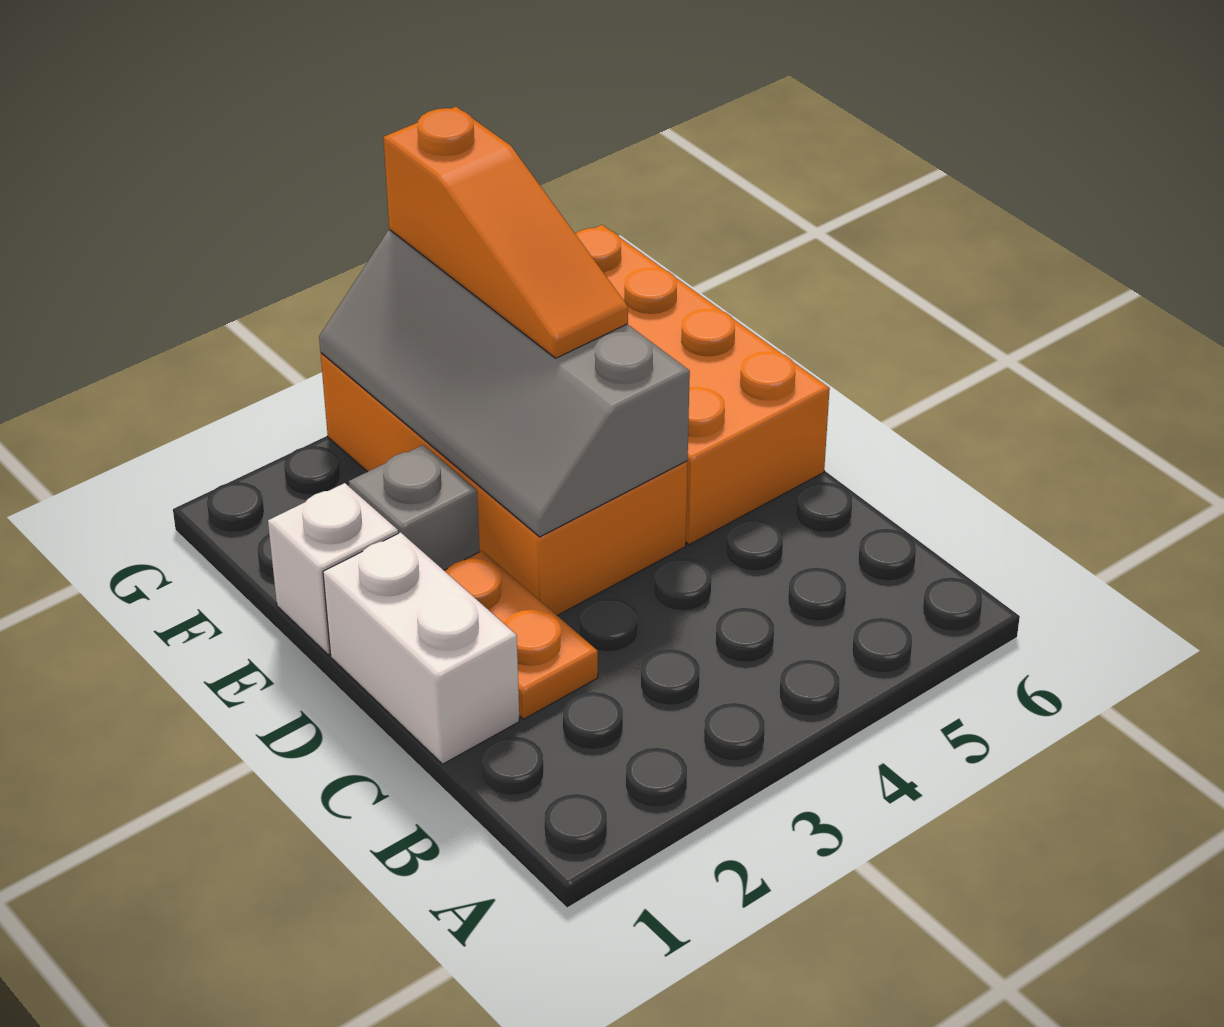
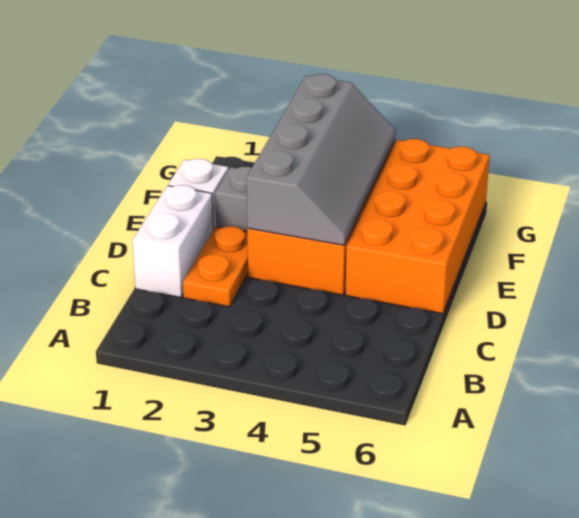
grey 2x4 slope [319,230,690,537] -> grey 2x4 slope turned to [246,74,396,245]
orange 1x3 slope [383,107,628,358] -> none

